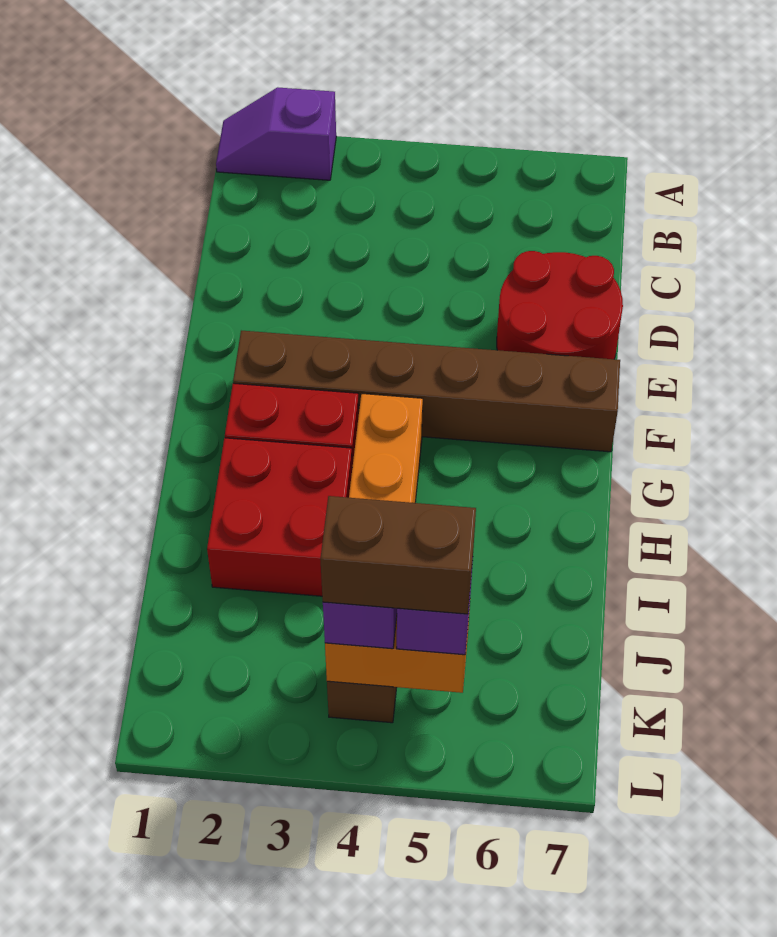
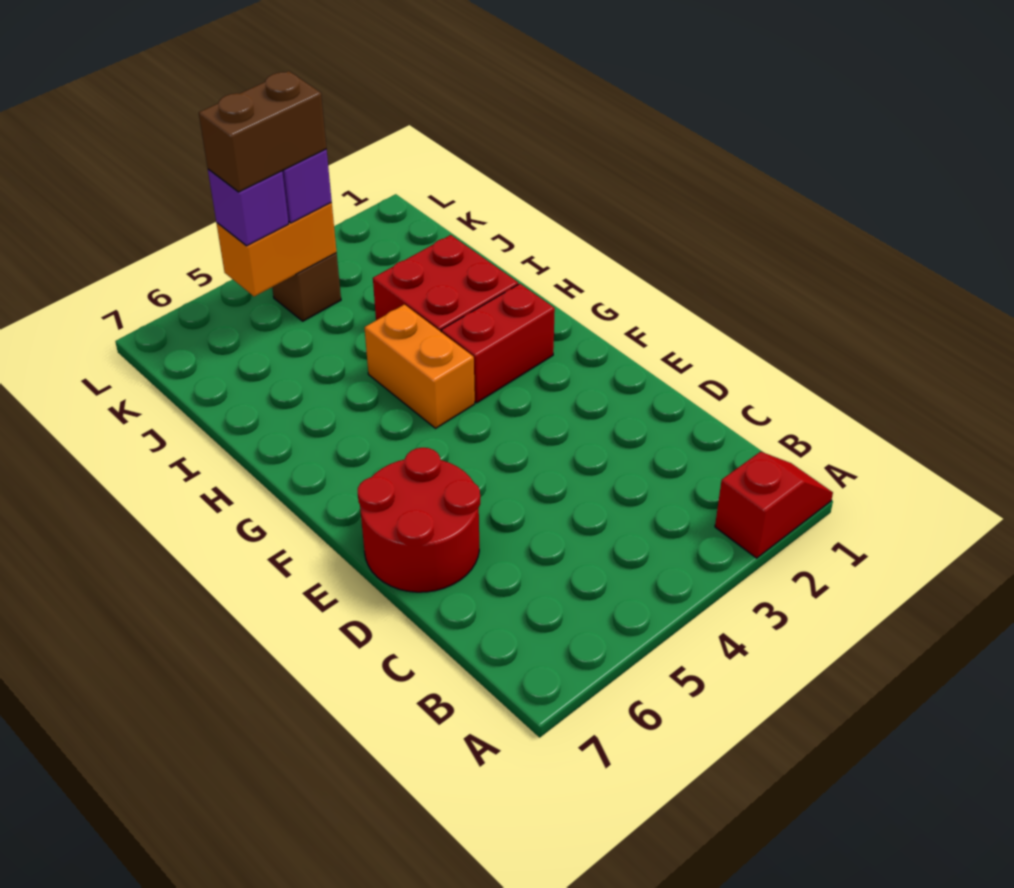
purple 1x2 slope [216,87,336,180] -> red 1x2 slope [715,452,833,558]
brown 1x6 brick [233,331,620,452] -> none

